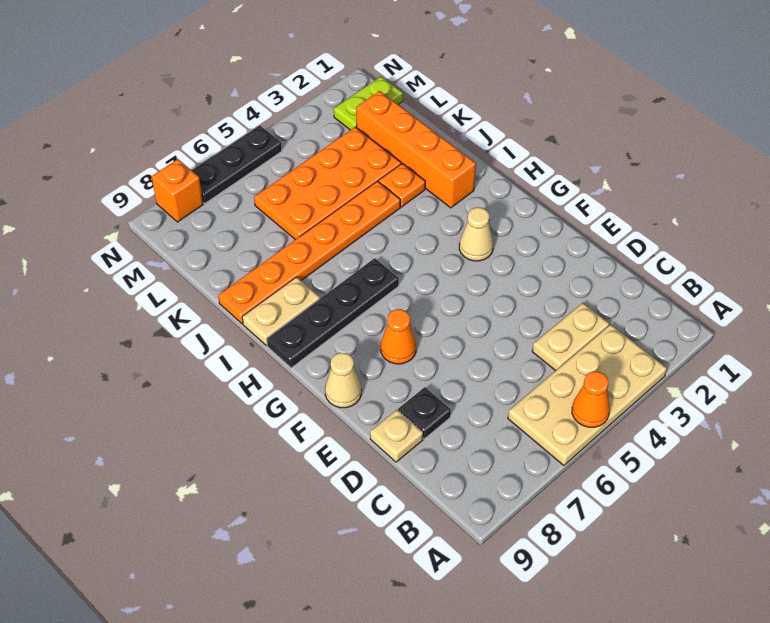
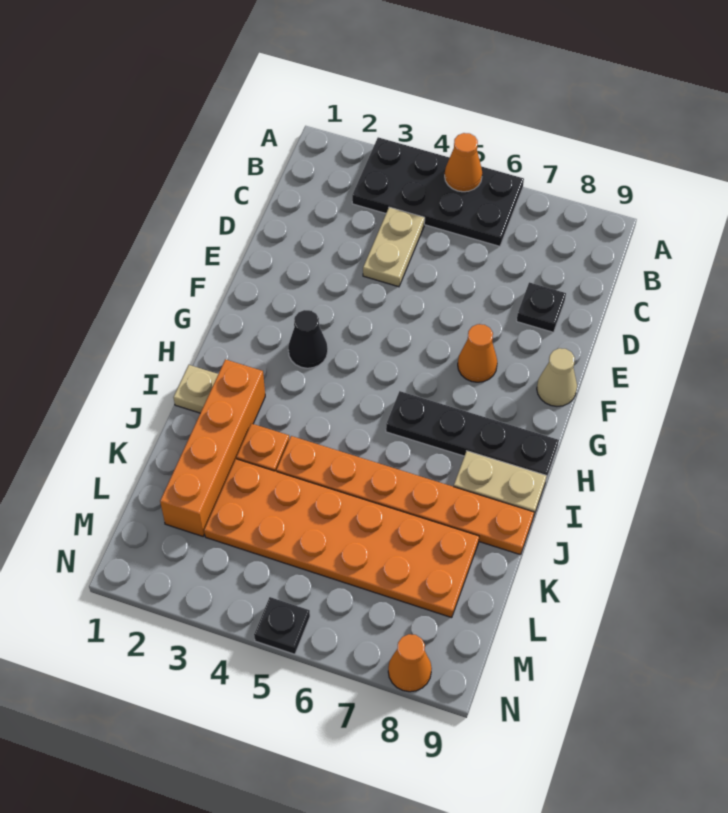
tan 2x4 plate [508,325,667,466] -> black 2x4 plate [352,137,524,246]
tan 1x2 plate [532,303,609,371] -> tan 1x2 plate turned to [363,207,425,287]
tan 1x1 plate [370,410,423,462] -> tan 1x1 plate moved to [173,365,218,413]
tan 1x1 cone [459,207,493,261] -> black 1x1 cone [288,310,328,368]
orange 2x4 plate [254,127,401,240] -> orange 2x6 plate [204,459,479,618]
lime 1x2 plate [334,77,403,130] -> none
black 1x3 plate [192,125,282,203] -> black 1x1 plate [254,597,310,654]
orange 1x1 brick [152,159,203,222] -> orange 1x1 cone [388,634,432,692]

